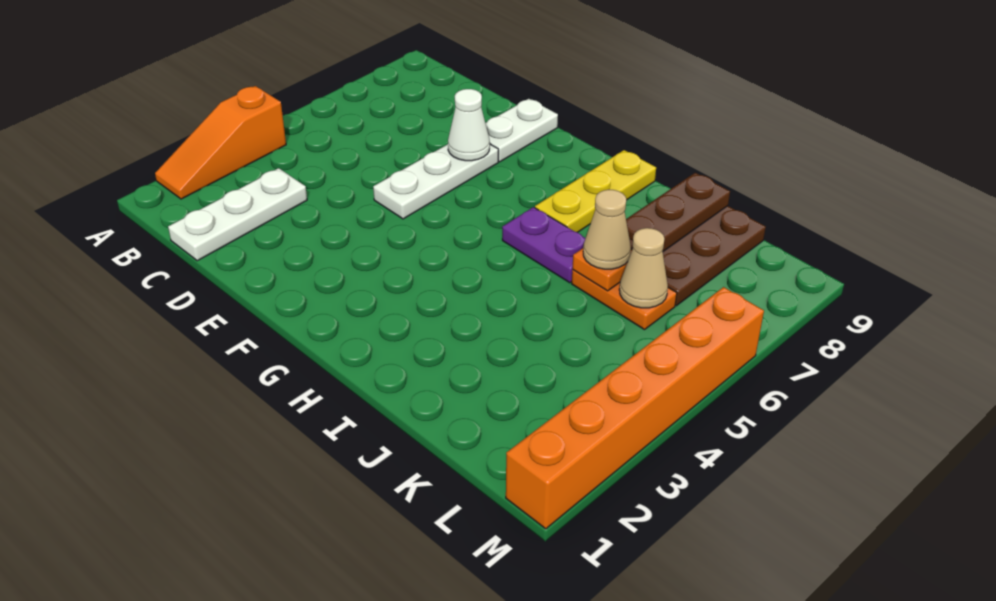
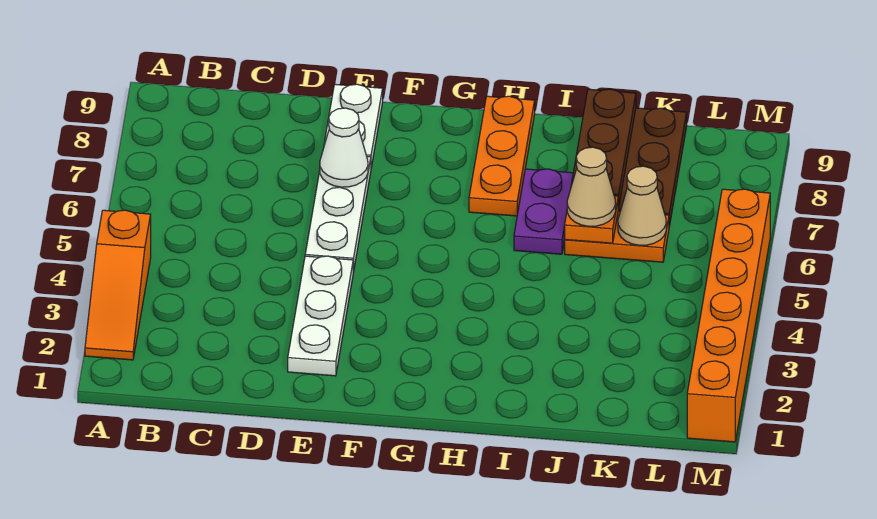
white 1x3 plate [168,168,307,261] -> white 1x3 plate moved to [288,256,353,376]
purple 1x2 plate [502,207,586,283] -> purple 1x2 plate turned to [514,169,573,254]
yellow 1x3 plate [535,150,656,232] -> orange 1x3 plate [469,96,535,216]

